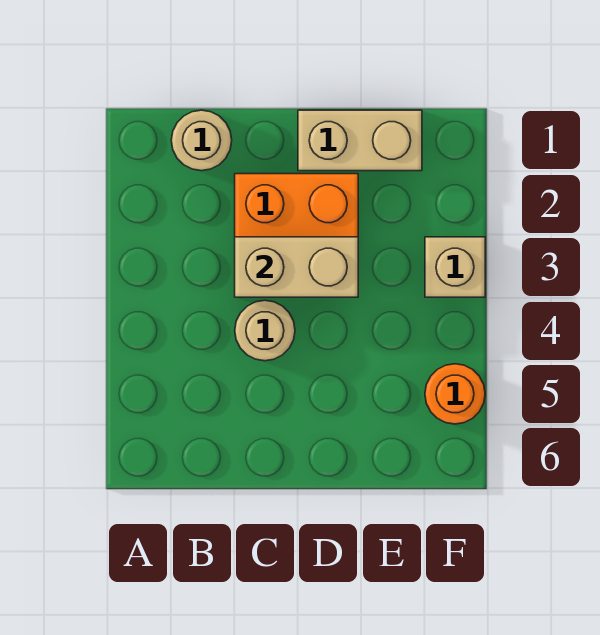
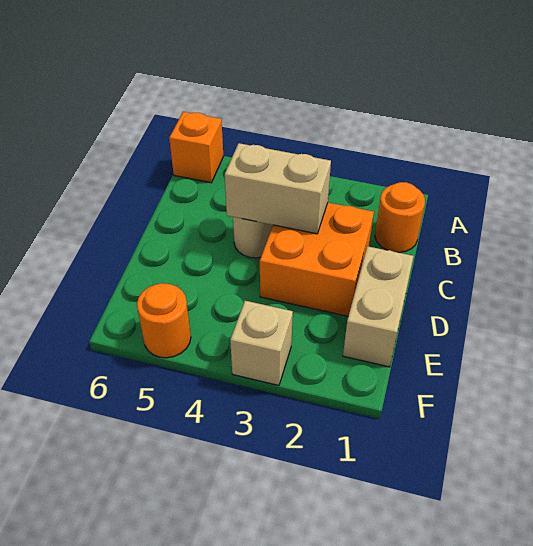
none -> orange 1x1 brick [169,112,223,183]
tan 1x1 round brick [171,110,232,171] -> orange 1x1 round brick [375,182,425,252]
tan 1x2 brick [235,237,358,297] -> tan 1x2 brick turned to [225,143,331,234]

